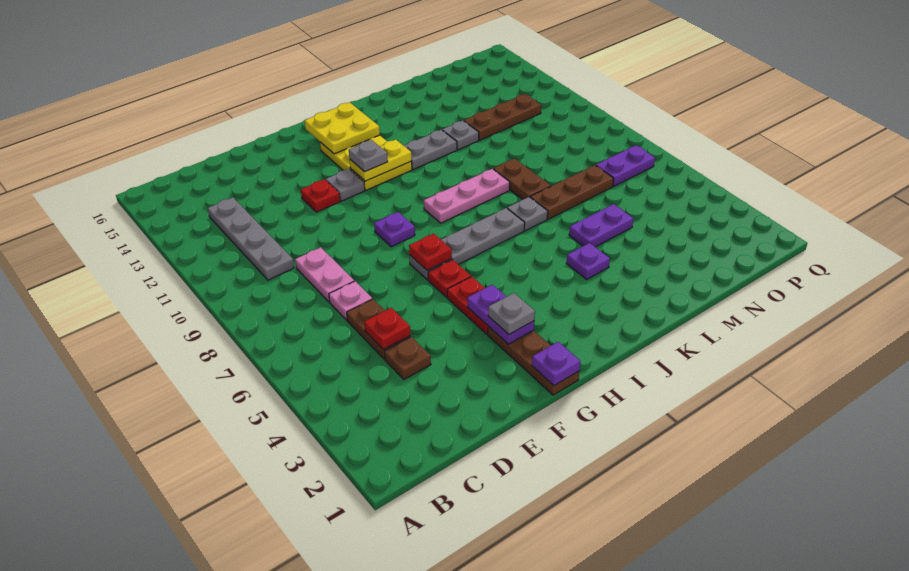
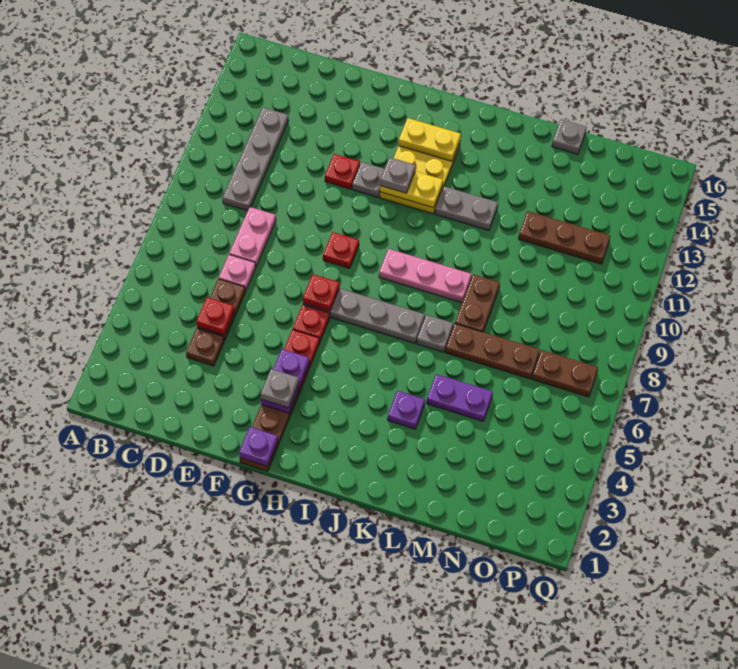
purple 1x1 plate [374,212,415,247] -> red 1x1 plate [323,232,359,268]
yellow 2x2 plate [305,102,380,154] -> yellow 1x2 plate [398,118,461,161]
grey 1x1 plate [442,121,479,150] -> grey 1x1 plate moved to [552,119,587,154]
purple 1x2 plate [596,145,655,186] -> brown 1x2 plate [532,350,598,397]

